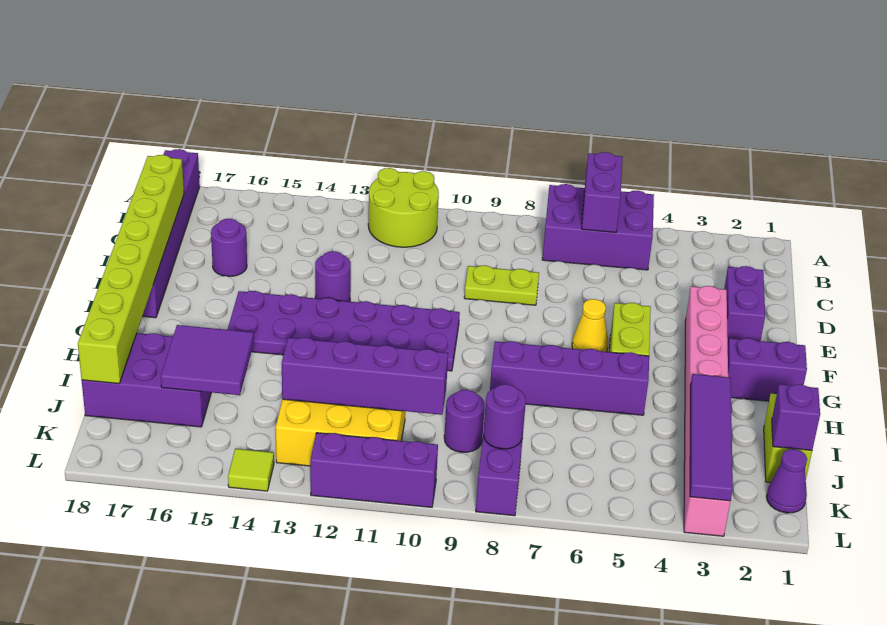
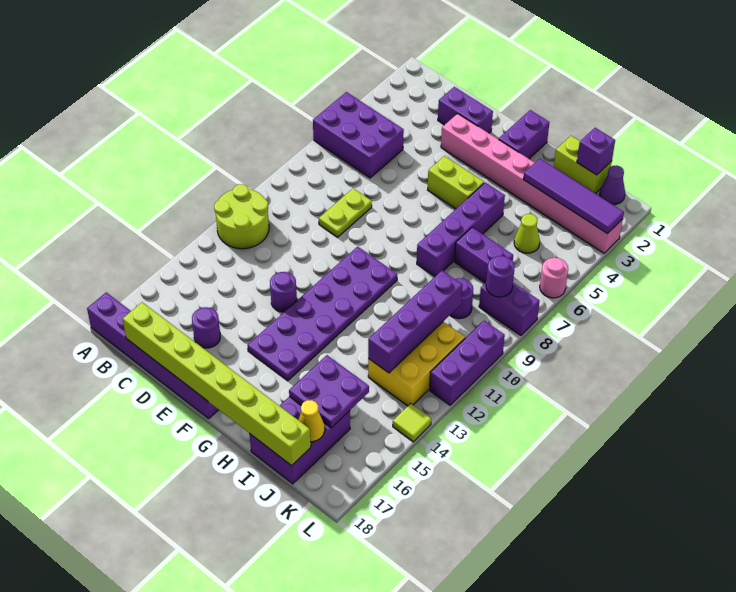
purple 2x3 brick [542,184,654,270] -> purple 2x3 brick turned to [313,92,404,178]
purple 1x2 brick [582,152,623,232] -> purple 1x2 brick moved to [454,227,513,283]
yellow 1x1 cone [572,299,608,352] -> yellow 1x1 cone moved to [299,400,325,442]
purple 2x2 tile [161,325,254,395] -> purple 2x2 plate [289,355,369,428]
none -> lime 1x1 cone [514,214,540,253]
none -> pink 1x1 round brick [540,258,568,298]

